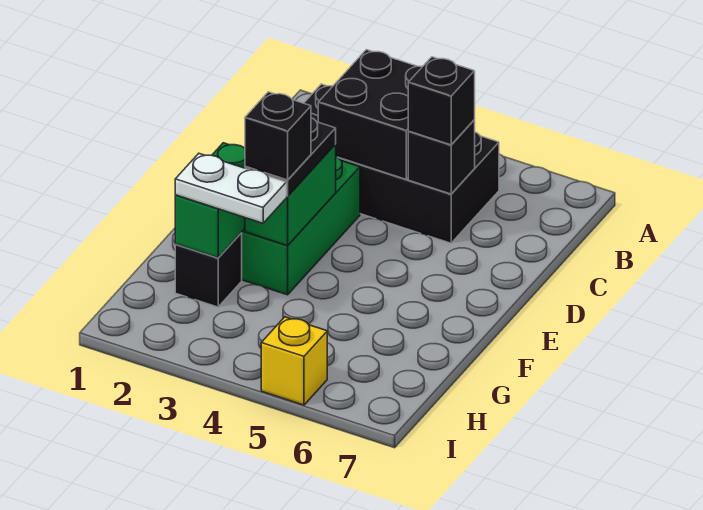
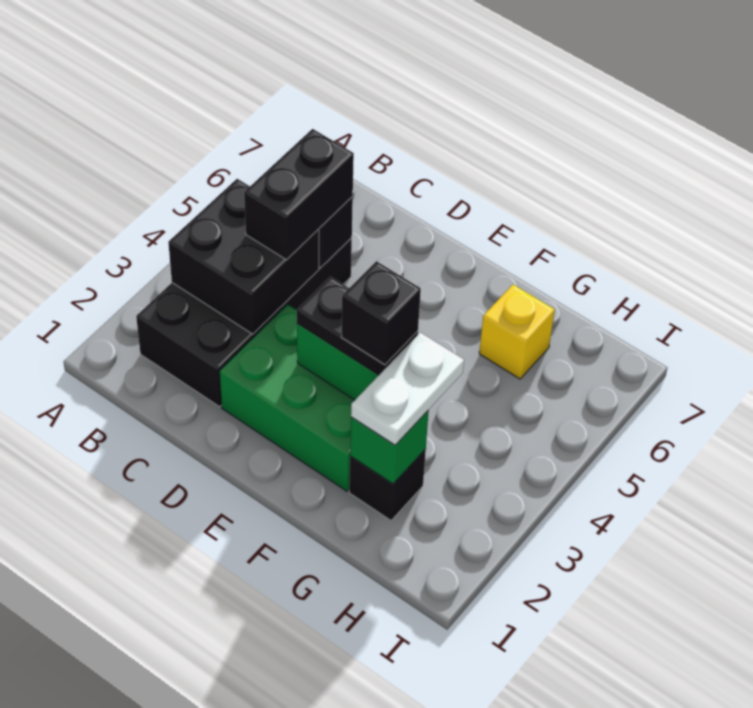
black 1x1 brick [408,57,475,145] -> black 1x2 brick [244,129,354,260]
green 1x2 brick [175,143,245,258] -> green 1x1 brick [350,410,429,484]
yellow 1x1 brick [261,317,327,405] -> yellow 1x1 brick moved to [479,285,555,379]

